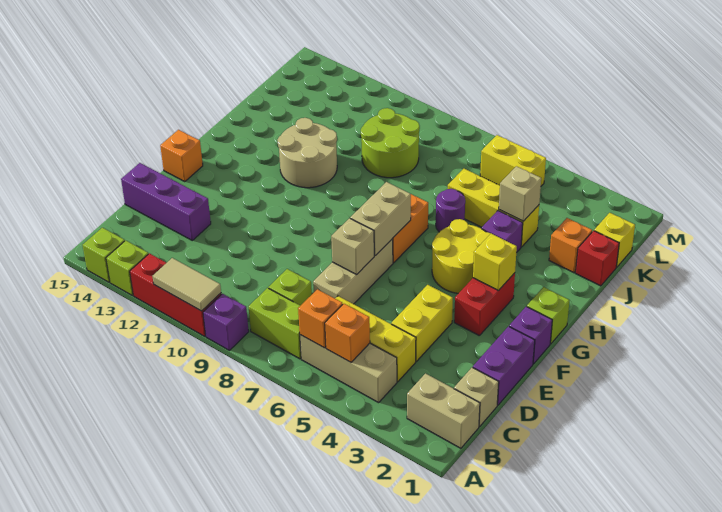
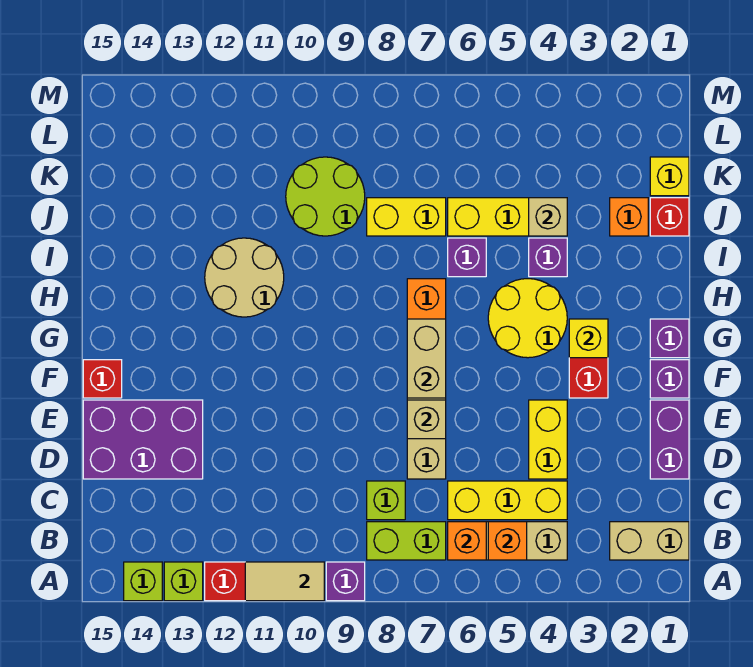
tan 1x1 brick [454,367,499,427] -> none
purple 1x3 brick [121,163,211,240] -> purple 2x3 brick [83,400,203,479]
orange 1x1 brick [160,130,203,182] -> red 1x1 brick [83,360,122,398]
lime 1x1 brick [527,287,570,344] -> purple 1x1 brick [650,319,689,358]
purple 1x1 round brick [436,189,465,232] -> purple 1x1 brick [448,238,486,277]
yellow 1x2 brick [480,135,546,186] -> yellow 1x2 brick moved to [367,198,446,236]

